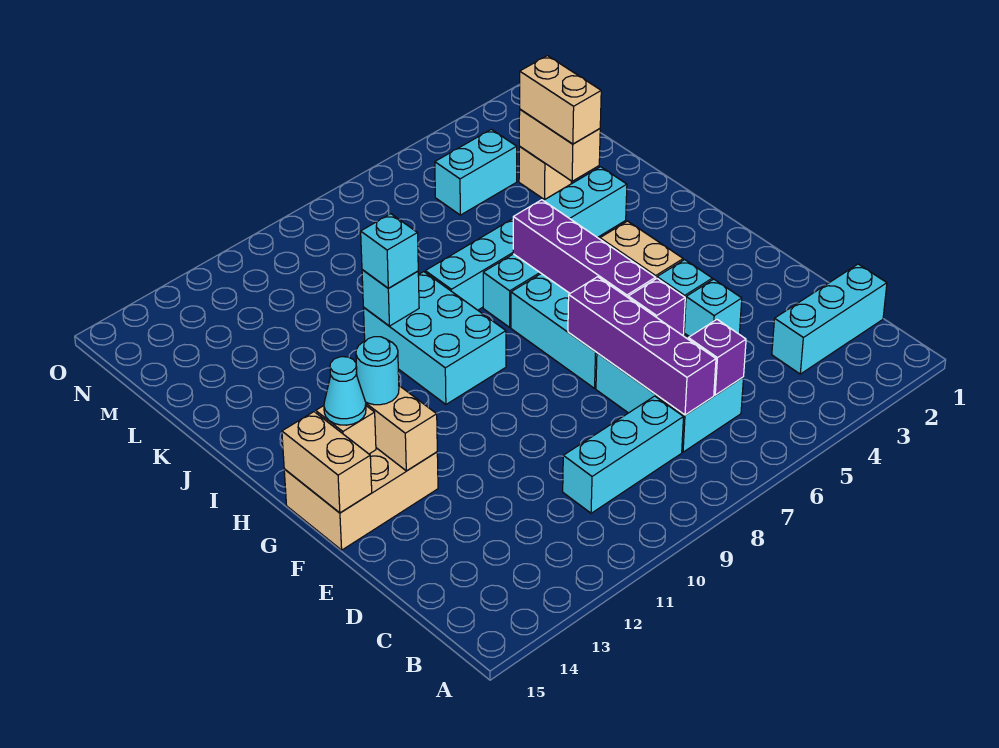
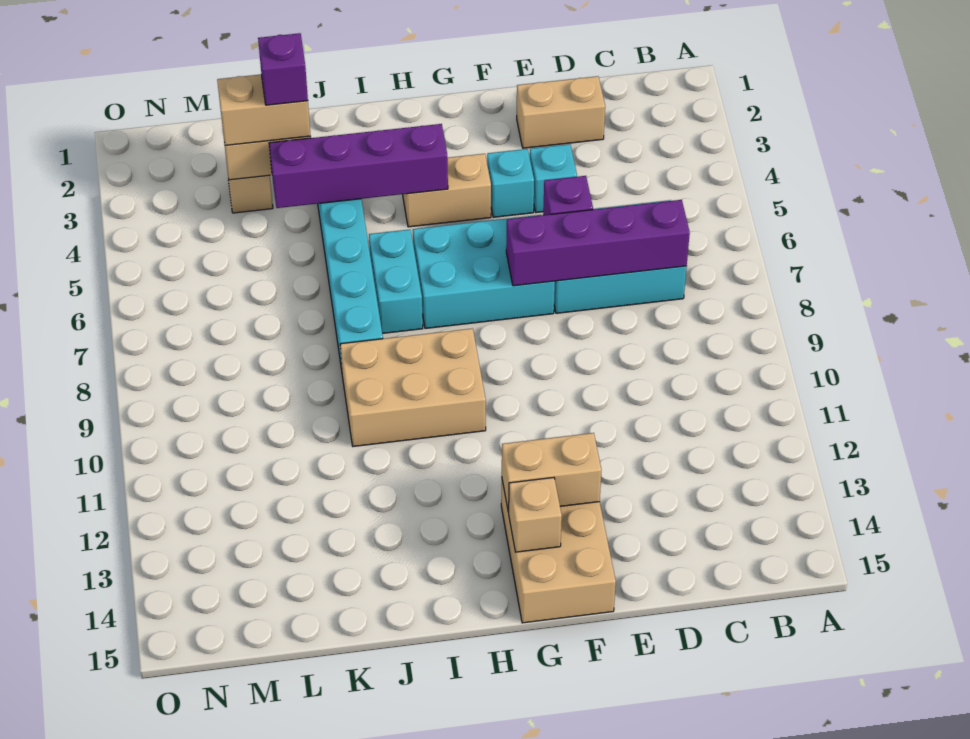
cyan 1x3 brick [772,264,887,374] -> none
purple 1x1 brick [688,320,746,395] -> purple 1x1 brick moved to [258,33,308,105]
cyan 1x3 brick [563,396,684,513] -> none
purple 1x4 brick [513,200,656,297] -> purple 1x4 brick moved to [269,124,448,208]
tan 1x2 brick [282,412,372,513] -> tan 1x2 brick moved to [517,76,605,148]
cyan 1x1 round brick [356,337,399,405] -> none
cyan 1x1 cone [324,357,366,425] -> none
cyan 2x3 brick [364,272,506,404] -> tan 2x3 brick [340,328,486,446]
cyan 1x1 brick [362,270,419,326] -> none
cyan 1x1 brick [361,214,418,288] -> none
cyan 1x2 brick [435,129,517,215] -> none

